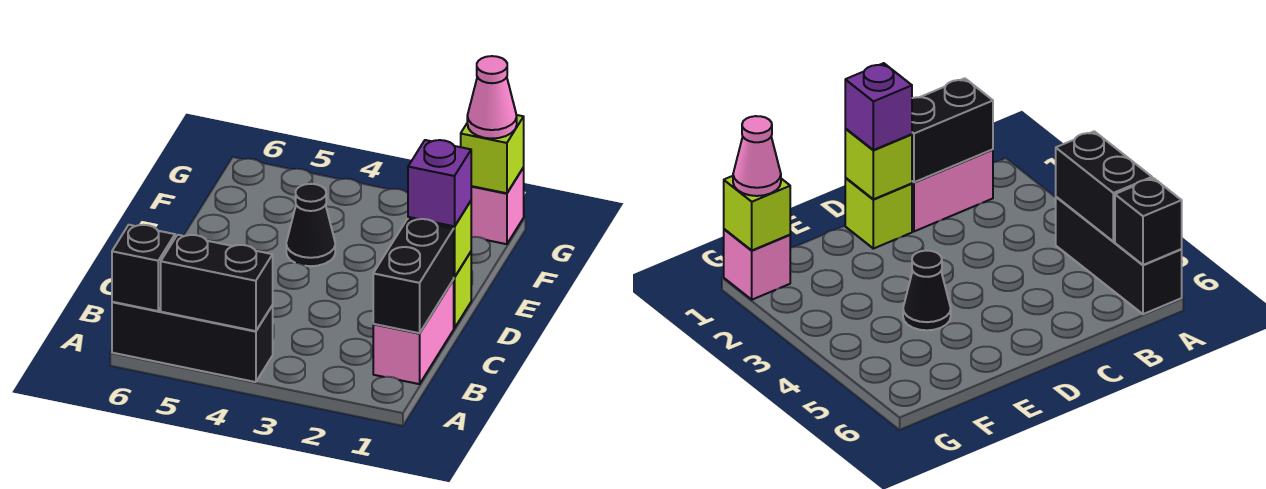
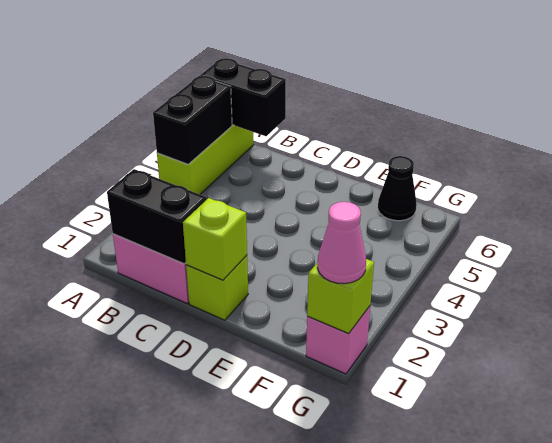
black 1x3 brick [112,302,273,382] -> lime 1x3 brick [157,125,254,194]
black 1x1 brick [112,225,175,311] -> black 1x2 brick [200,58,286,136]
purple 1x1 brick [408,140,471,226] -> none
black 1x1 cone [286,184,335,266] -> black 1x1 cone moved to [378,156,417,221]

